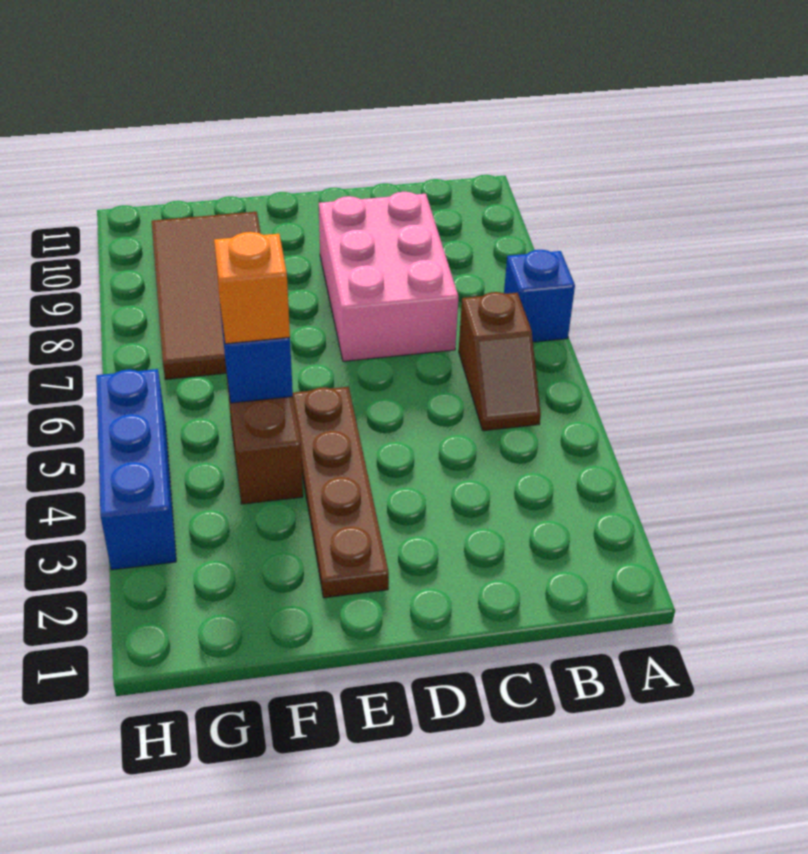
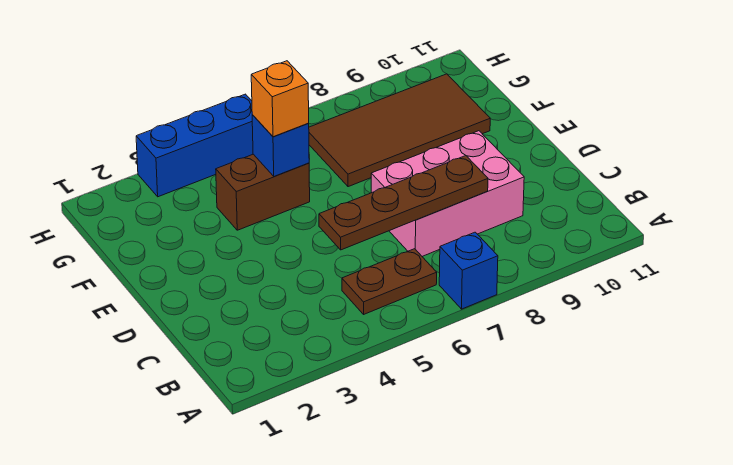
brown 1x2 slope [459,292,541,431] -> brown 1x2 plate [342,249,437,314]
brown 1x4 plate [293,387,389,598] -> brown 1x4 plate moved to [319,156,488,250]

